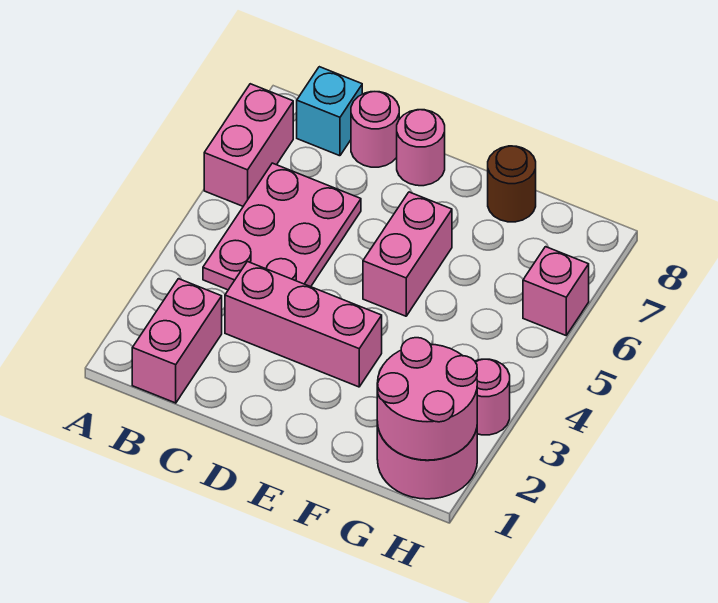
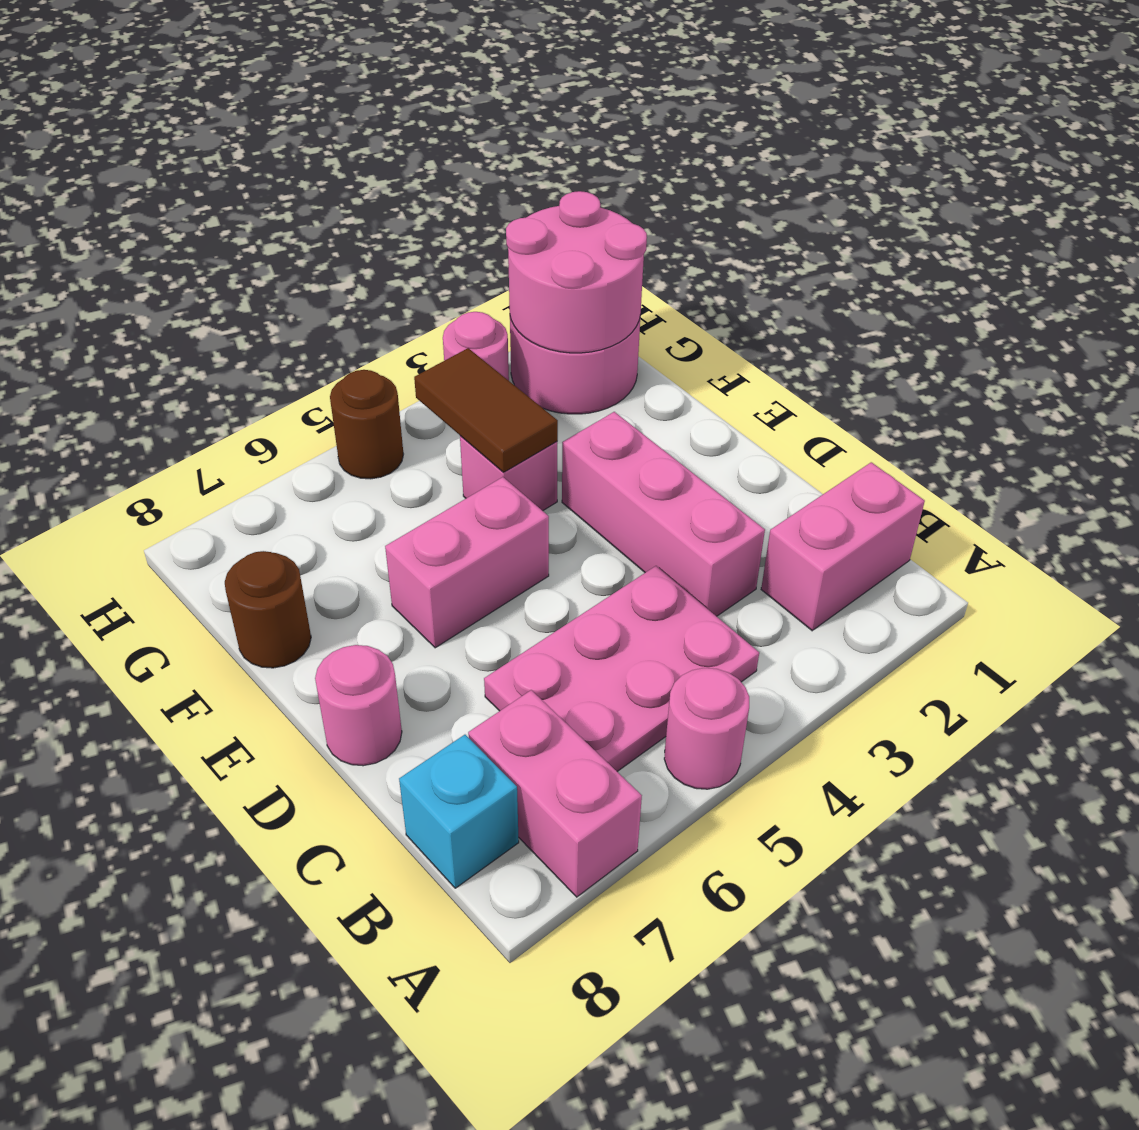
pink 1x2 brick [204,84,293,206] -> pink 1x2 brick turned to [468,690,642,897]
pink 1x1 round brick [351,92,399,167] -> pink 1x1 round brick moved to [664,668,749,789]
none -> brown 1x2 tile [414,348,558,472]
none -> brown 1x1 round brick [330,370,403,479]
pink 1x1 brick [523,247,589,335] -> pink 1x1 brick moved to [460,436,557,511]

